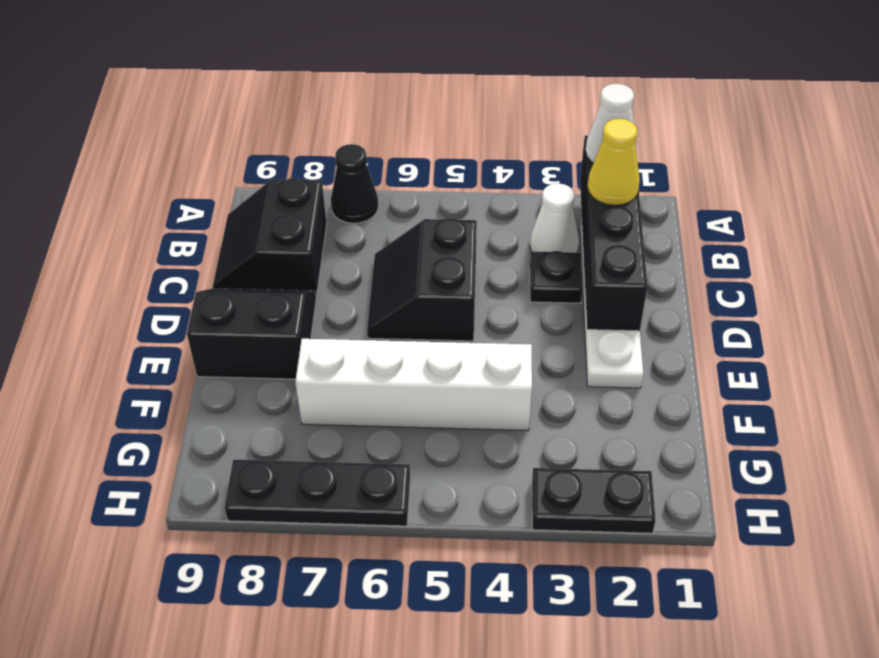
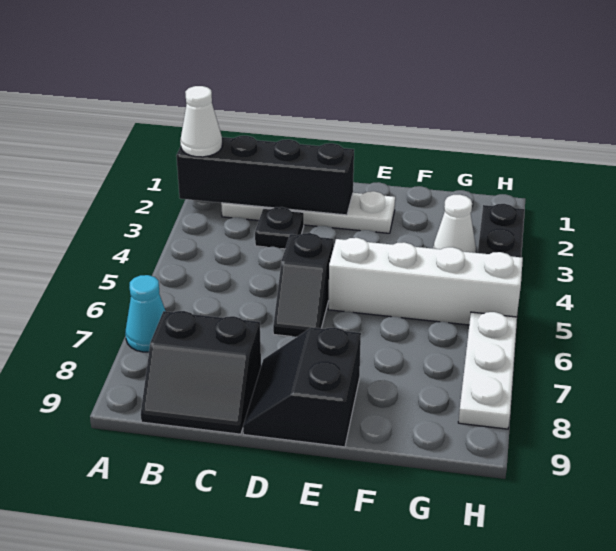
black 1x1 cone [331,144,378,223] -> cyan 1x1 cone [125,275,165,352]
yellow 1x1 cone [587,119,640,205] -> none
white 1x1 cone [530,183,579,252] -> white 1x1 cone moved to [433,195,476,253]
black 2x2 slope [367,218,477,341] -> black 1x2 slope [273,233,334,337]
white 1x4 brick [295,339,532,430] -> white 1x4 brick turned to [328,238,523,325]
black 1x3 plate [225,459,410,526] -> white 1x3 plate [458,312,517,429]

